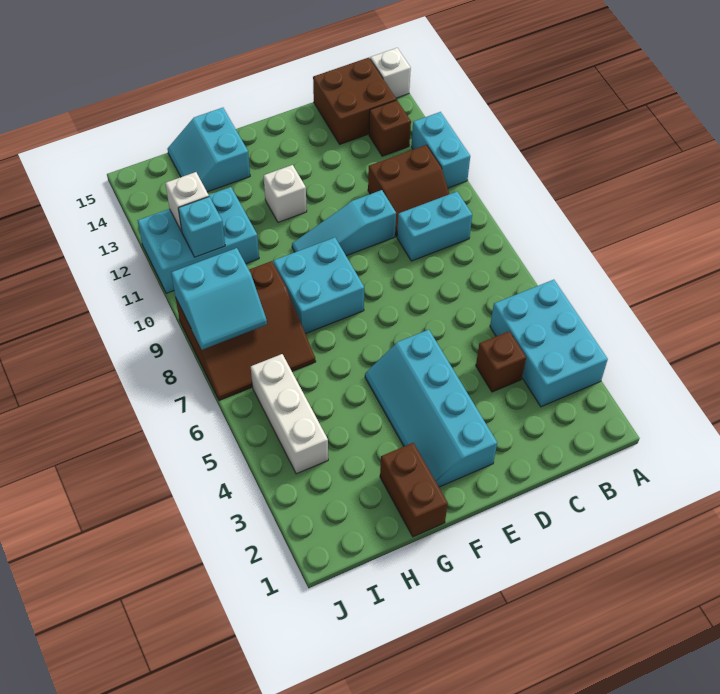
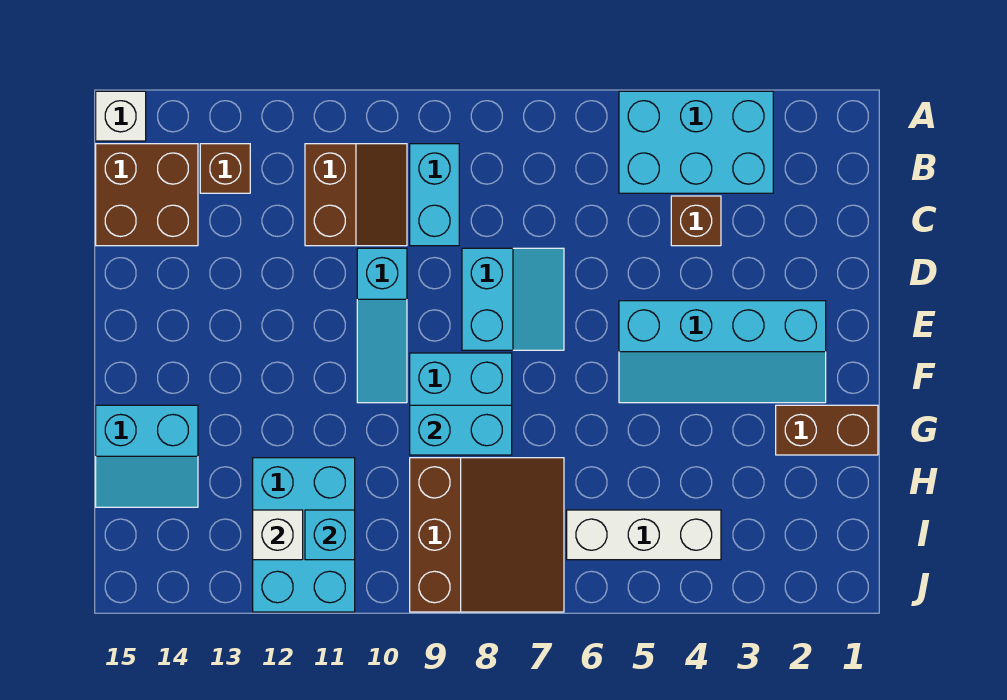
cyan 1x2 brick [411,112,470,188] -> cyan 1x2 brick moved to [410,405,512,455]
white 1x1 brick [264,165,307,222] -> none
cyan 2x2 slope [171,248,267,350] -> cyan 2x2 slope moved to [462,248,564,350]

